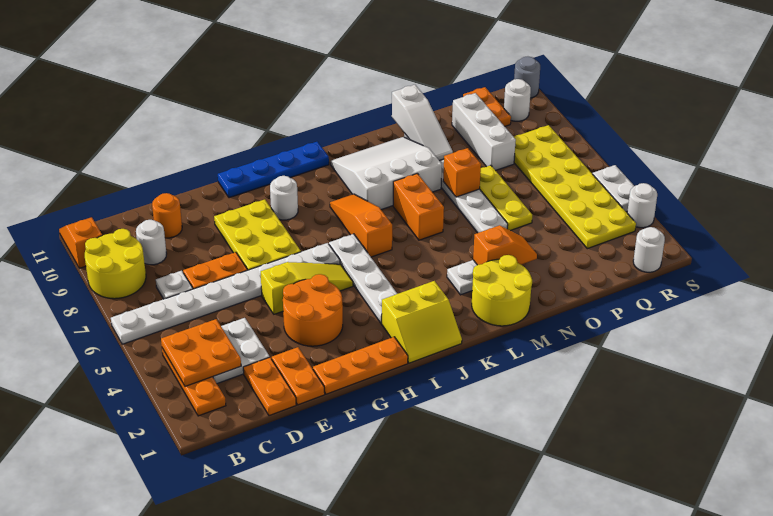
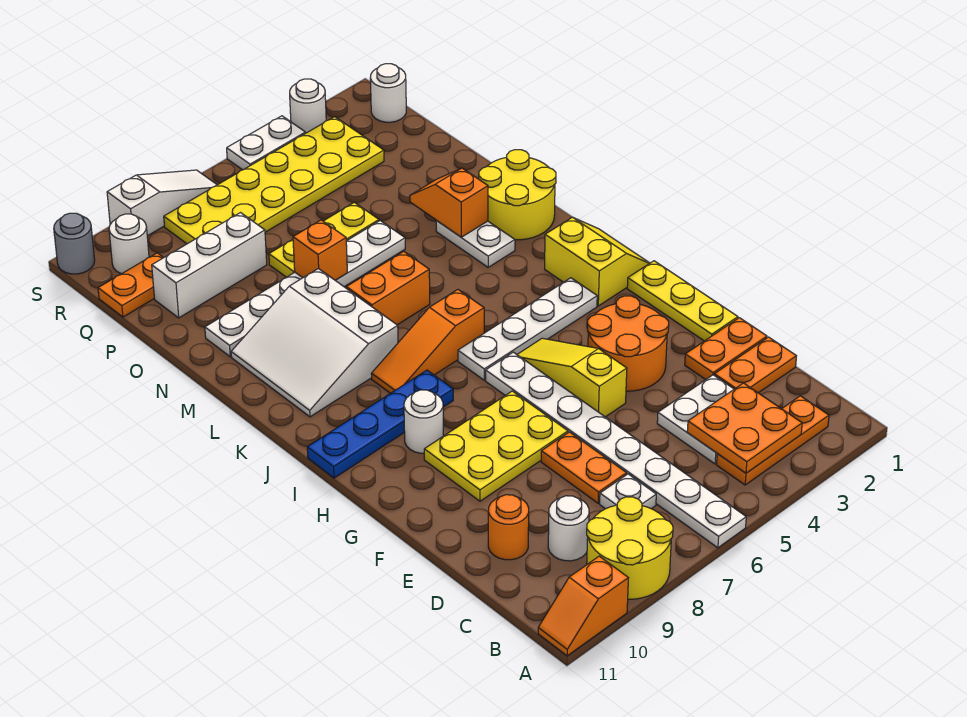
orange 1x3 plate [313,337,408,394] -> yellow 1x3 plate [627,261,738,341]
blue 1x4 plate [218,142,329,198] -> blue 1x4 plate turned to [307,370,453,478]
white 1x3 slope [392,85,453,161] -> white 1x3 slope moved to [107,170,217,236]

